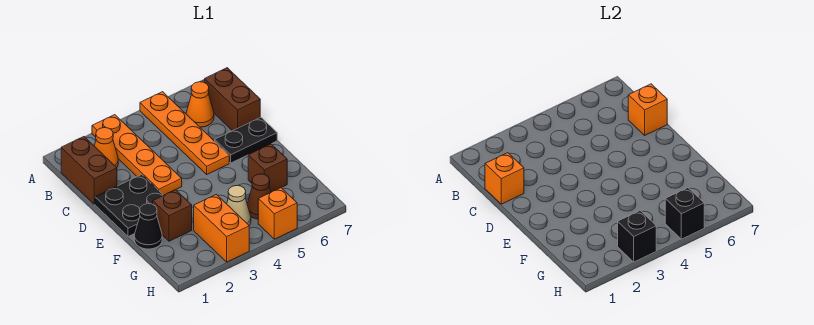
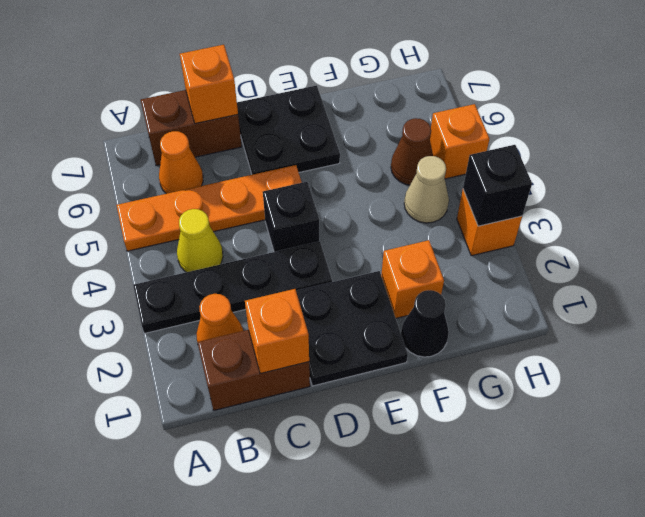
orange 1x4 plate [92,115,182,195] -> black 1x4 plate [133,241,332,333]
none -> yellow 1x1 cone [177,209,223,272]
black 1x2 plate [215,117,277,163] -> black 2x2 plate [237,85,340,175]
brown 1x1 brick [153,190,192,241] -> orange 1x1 brick [381,240,444,318]
brown 1x1 brick [248,144,287,192] -> none
orange 1x2 brick [194,194,249,262] -> orange 1x1 brick [457,190,522,256]
black 1x1 brick [665,188,704,239] -> black 1x1 brick moved to [263,182,319,252]

